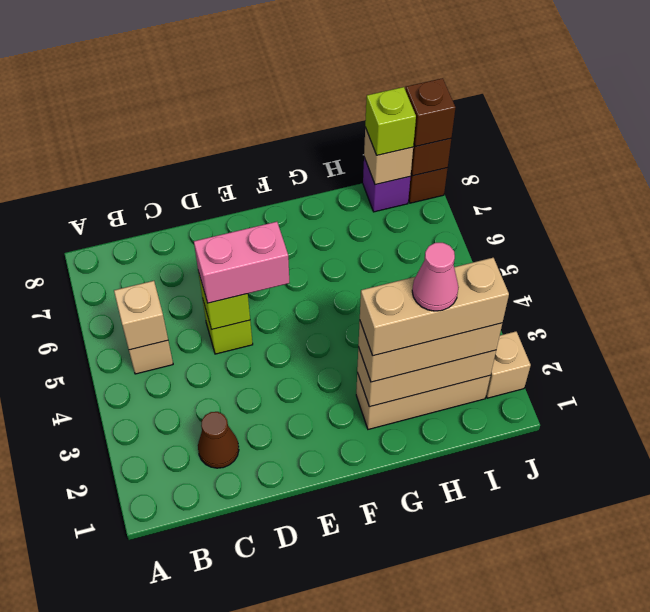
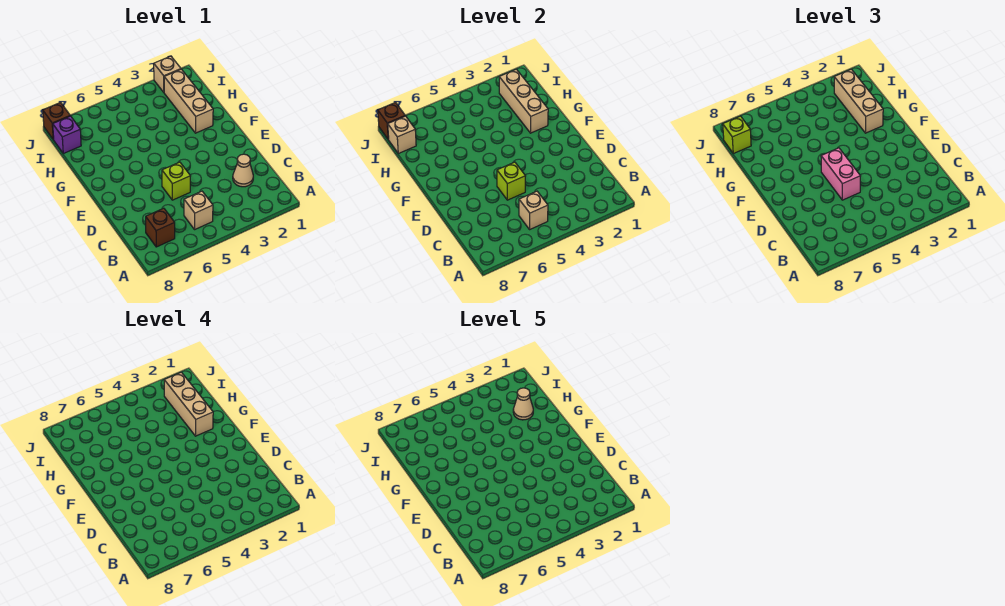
brown 1x1 cone [198,412,239,468] -> tan 1x1 cone [233,154,253,187]
pink 1x1 cone [412,243,459,311] -> tan 1x1 cone [513,388,533,420]
brown 1x1 brick [405,78,455,147] -> brown 1x1 brick moved to [146,208,175,247]

